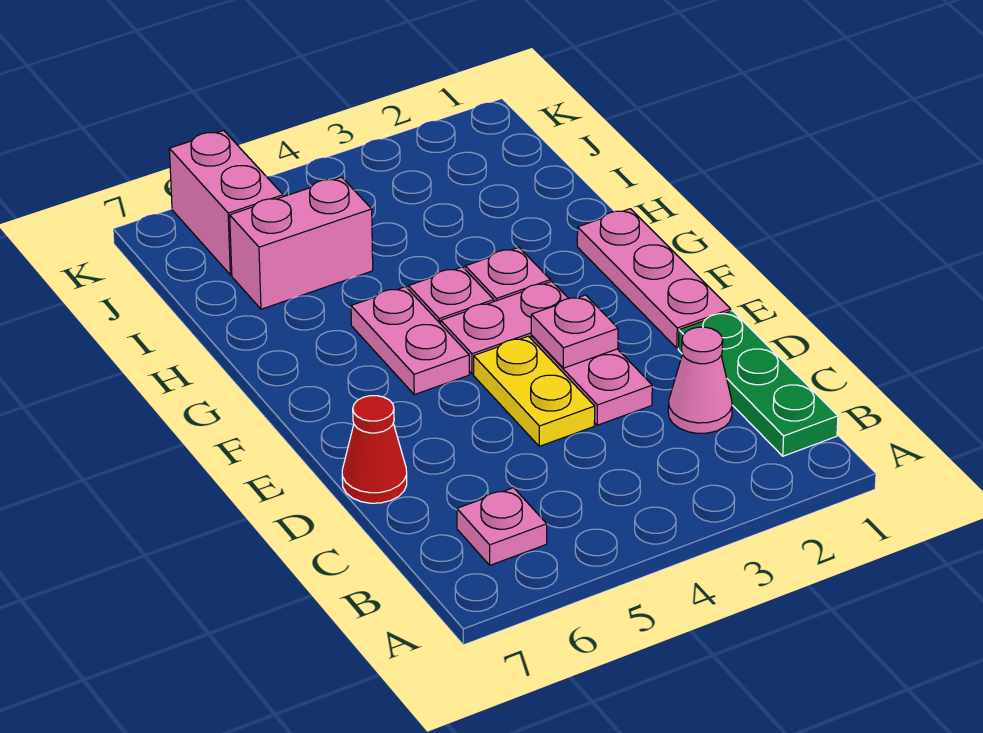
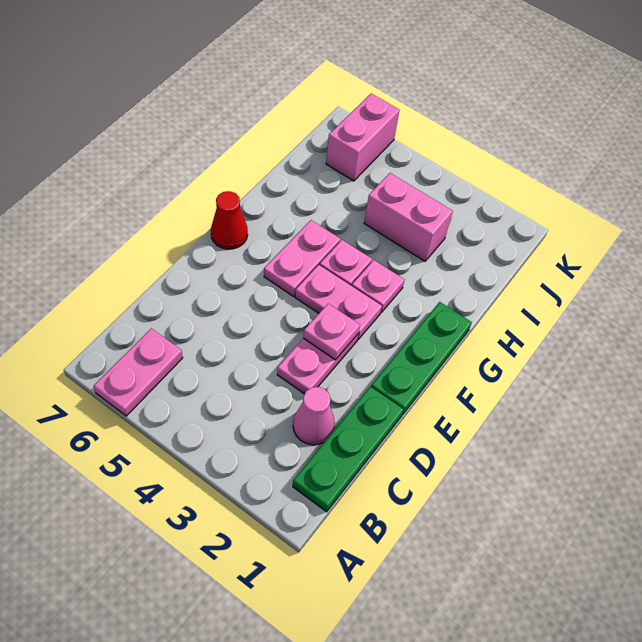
pink 1x1 plate [457,488,547,565] -> pink 1x2 plate [94,329,183,416]
yellow 1x2 plate [474,336,595,446] -> none
red 1x1 cone [342,396,407,503] -> red 1x1 cone moved to [211,191,248,249]
pink 1x3 plate [577,209,731,348] -> green 1x3 plate [371,302,472,415]
pink 1x2 brick [230,177,373,309] -> pink 1x2 brick moved to [364,173,453,261]

